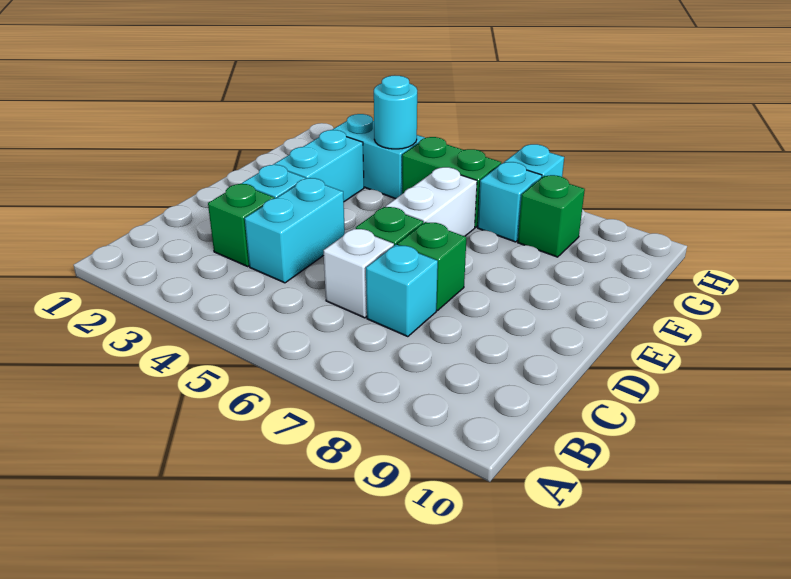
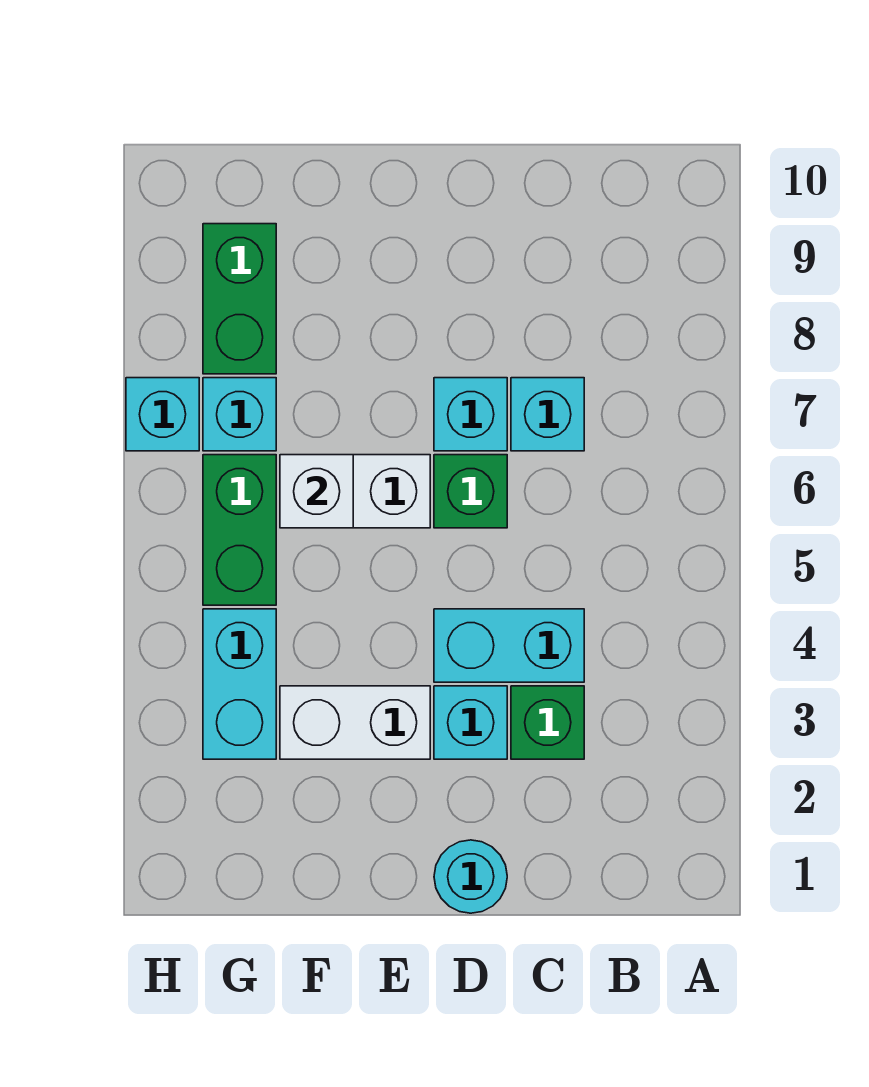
white 1x1 brick [324,228,394,318] -> white 1x1 brick moved to [280,455,353,528]
green 1x1 brick [397,222,466,311] -> cyan 1x1 brick [434,378,507,451]
cyan 1x2 brick [273,130,364,202] -> white 1x2 brick [280,686,430,759]
cyan 1x1 round brick [374,75,417,149] -> cyan 1x1 round brick moved to [434,840,507,913]
green 1x1 brick [518,175,585,257] -> green 1x2 brick [203,224,276,374]

